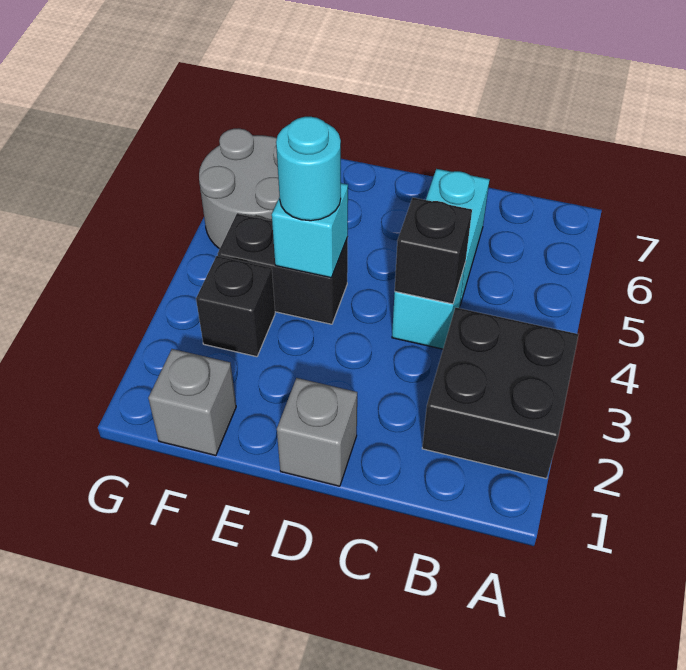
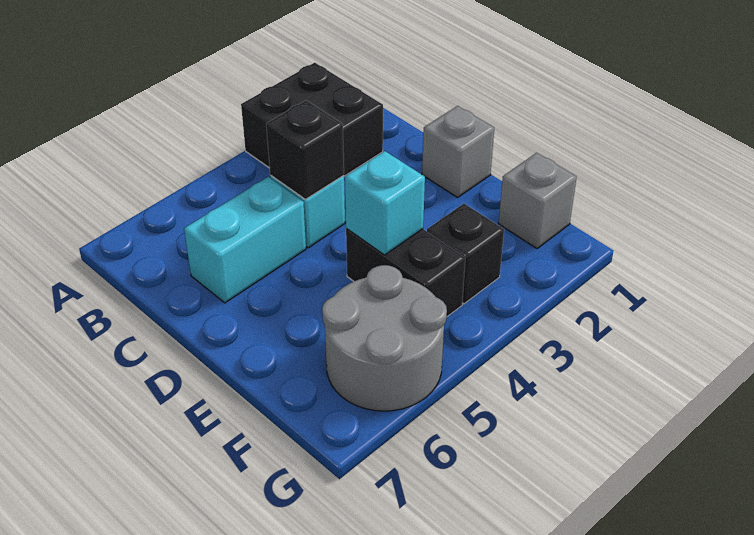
cyan 1x1 round brick [276,117,341,221] -> none

